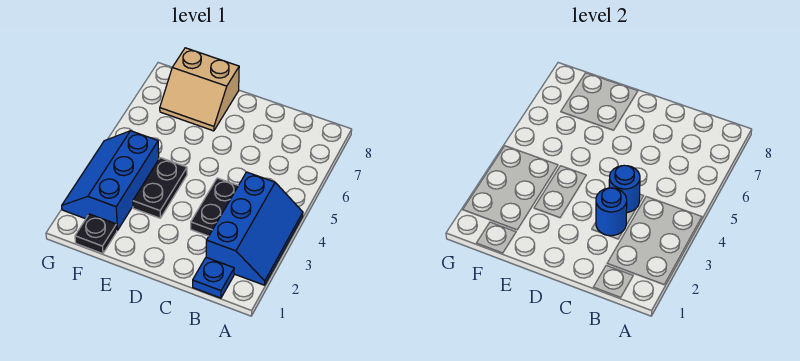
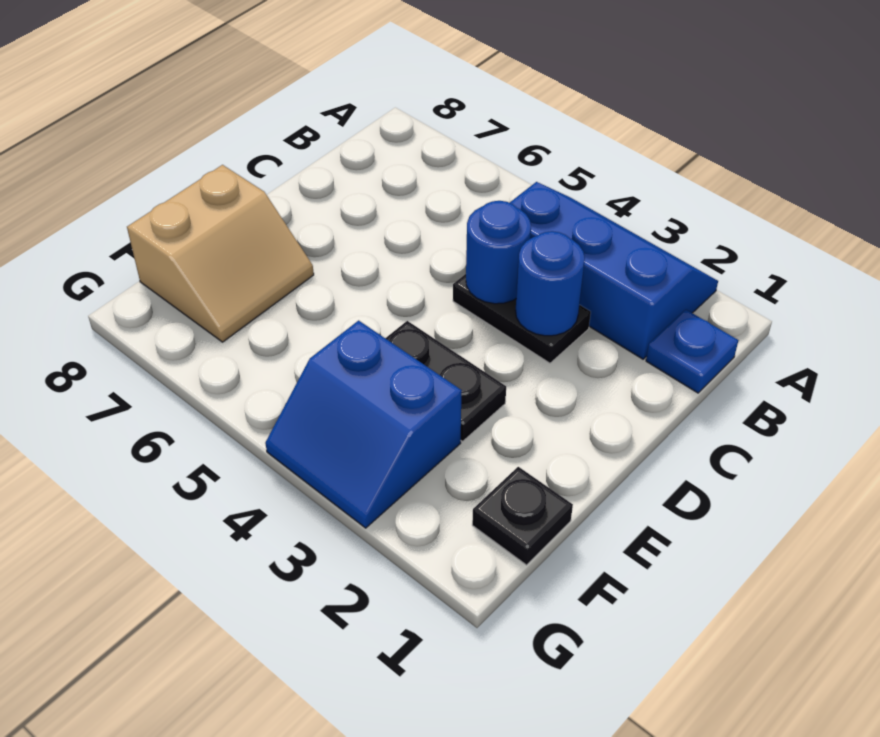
blue 2x3 slope [62,131,159,231] -> blue 2x2 slope [265,321,462,528]

